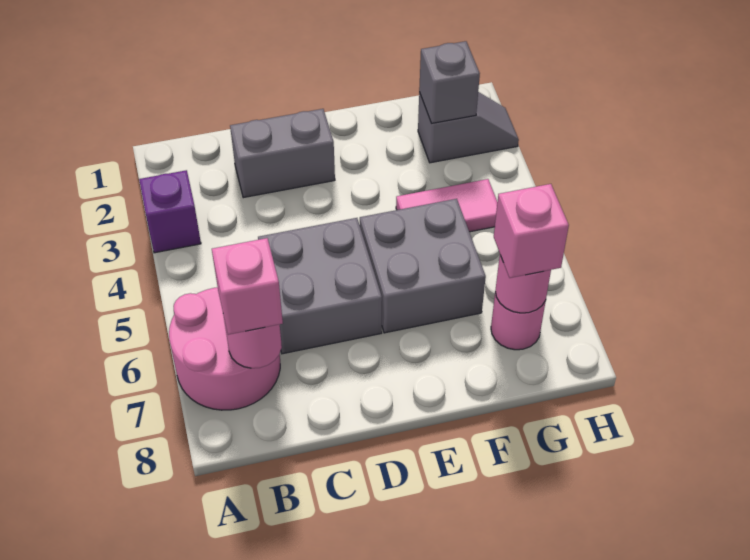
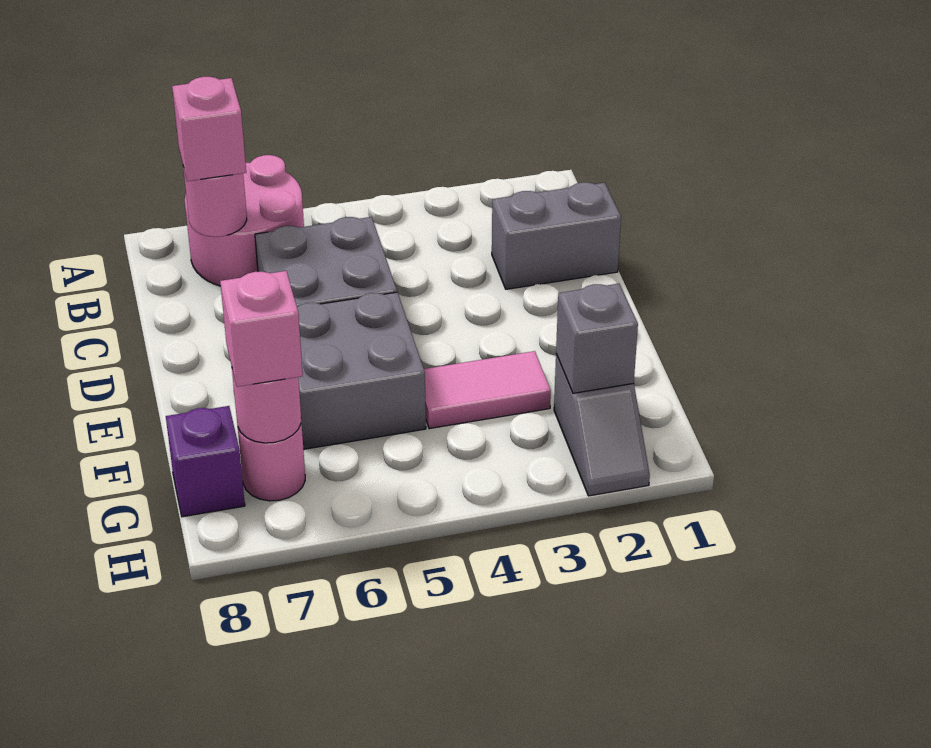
purple 1x1 brick [139,170,201,253] -> purple 1x1 brick moved to [166,406,245,517]
grey 1x2 brick [230,109,335,198] -> grey 1x2 brick turned to [492,182,621,289]
pink 1x2 tile [396,179,497,232] -> pink 1x2 tile turned to [424,351,551,429]

